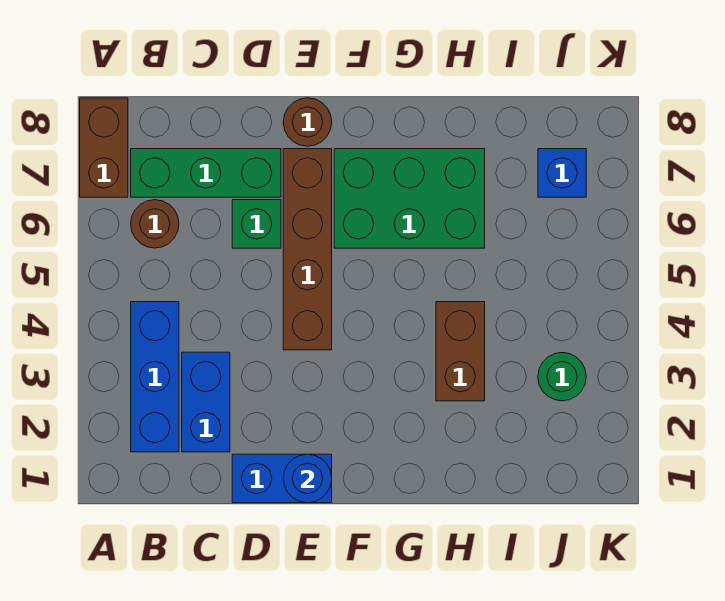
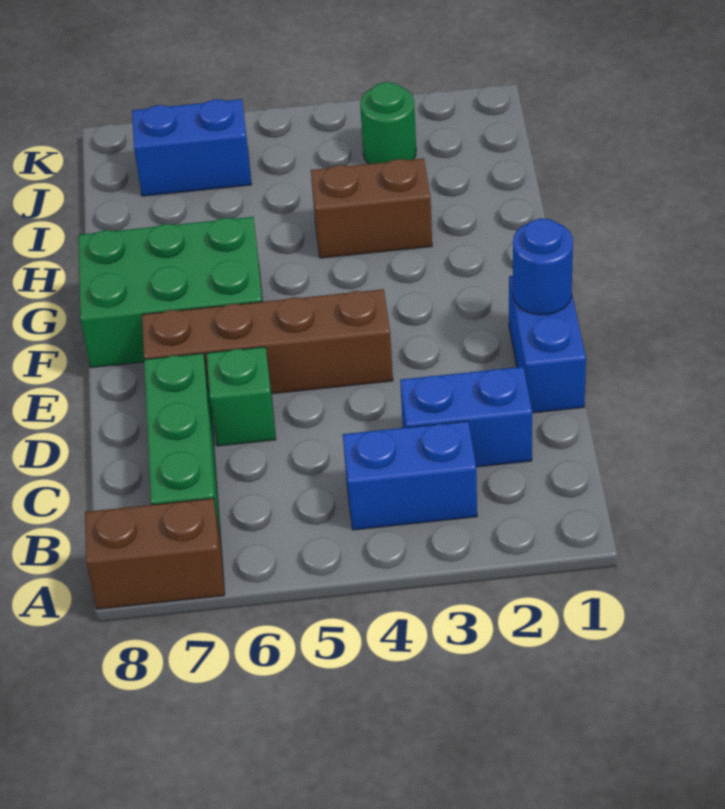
blue 1x3 brick [131,302,179,452] -> blue 1x2 brick [343,421,477,530]
brown 1x1 round brick [131,200,179,248] -> none
brown 1x1 round brick [283,98,332,146] -> none
green 2x3 brick [334,149,485,248] -> green 2x3 brick turned to [78,217,263,368]
blue 1x1 brick [538,149,586,197] -> blue 1x2 brick [132,99,251,196]

